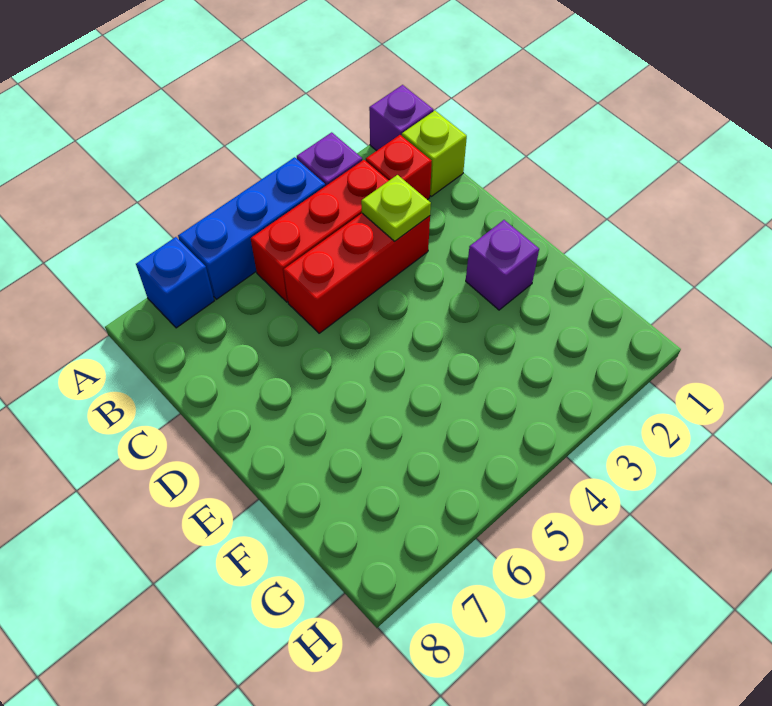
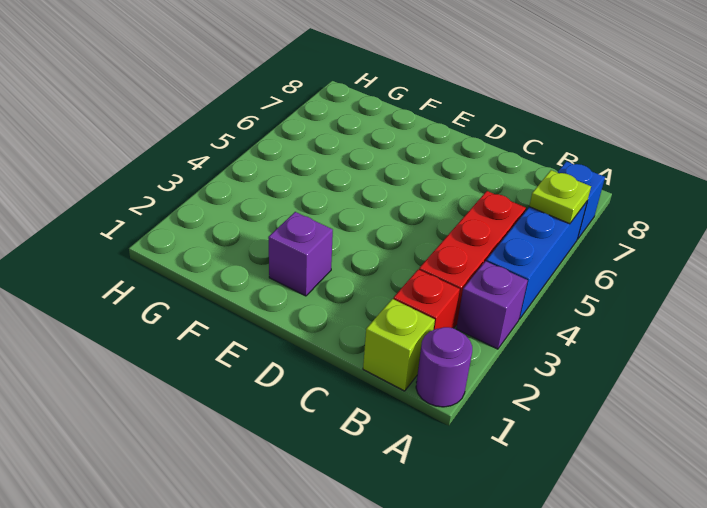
purple 1x1 brick [369,85,433,151] -> purple 1x1 round brick [416,327,472,407]
red 1x3 brick [284,213,430,333] -> none
lime 1x1 plate [361,175,431,241] -> lime 1x1 plate moved to [529,170,591,224]

